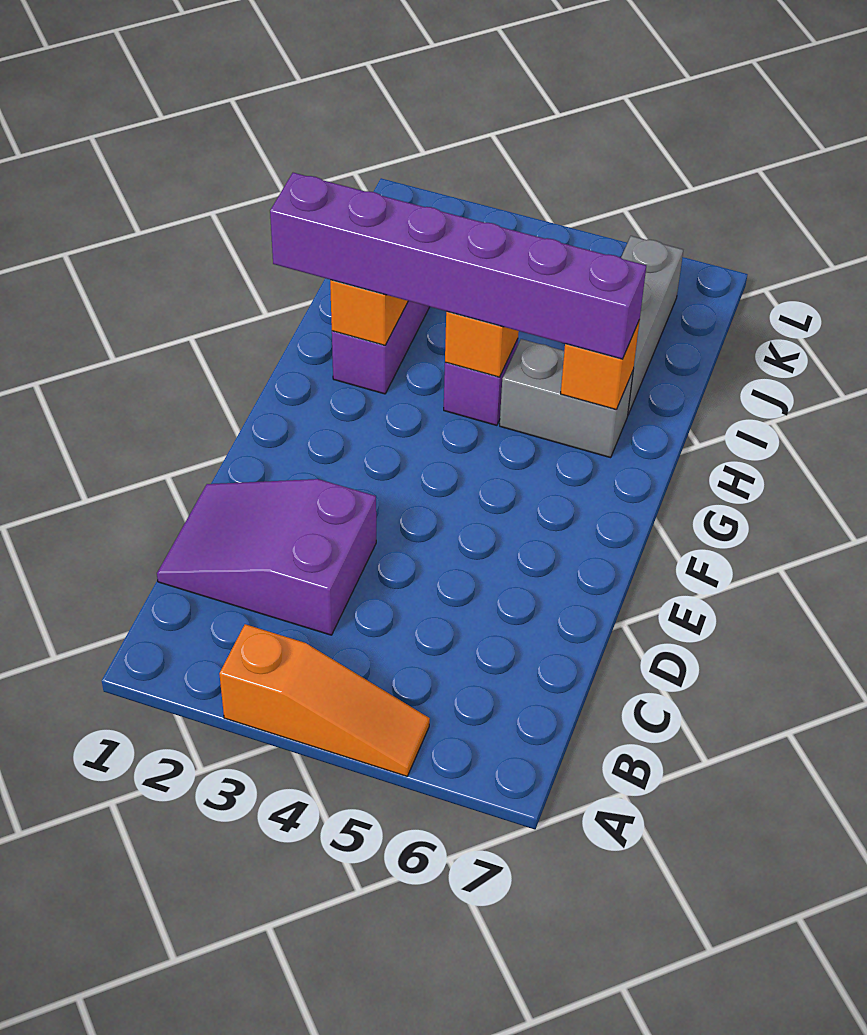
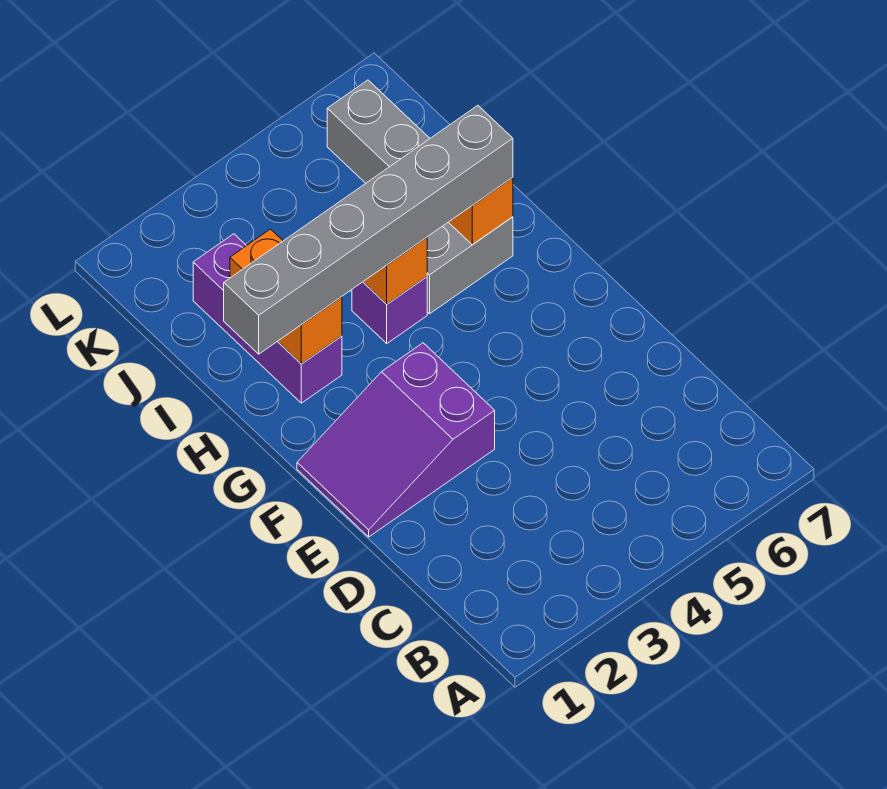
orange 1x3 slope [219,624,430,776] -> none
purple 2x3 slope [157,479,376,635] -> purple 2x3 slope moved to [297,343,495,537]
purple 1x6 brick [270,173,646,359] -> grey 1x6 brick [224,106,513,354]

